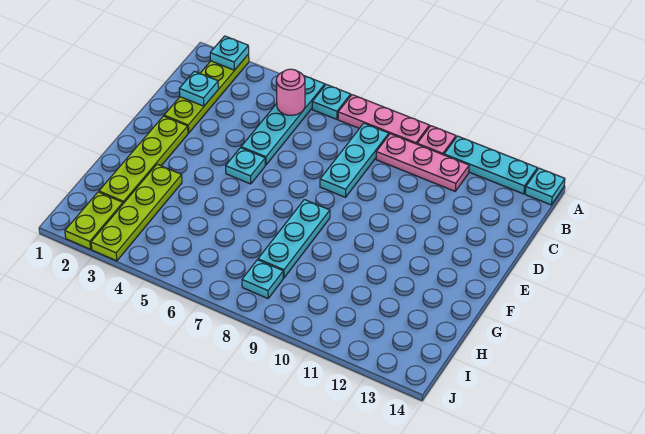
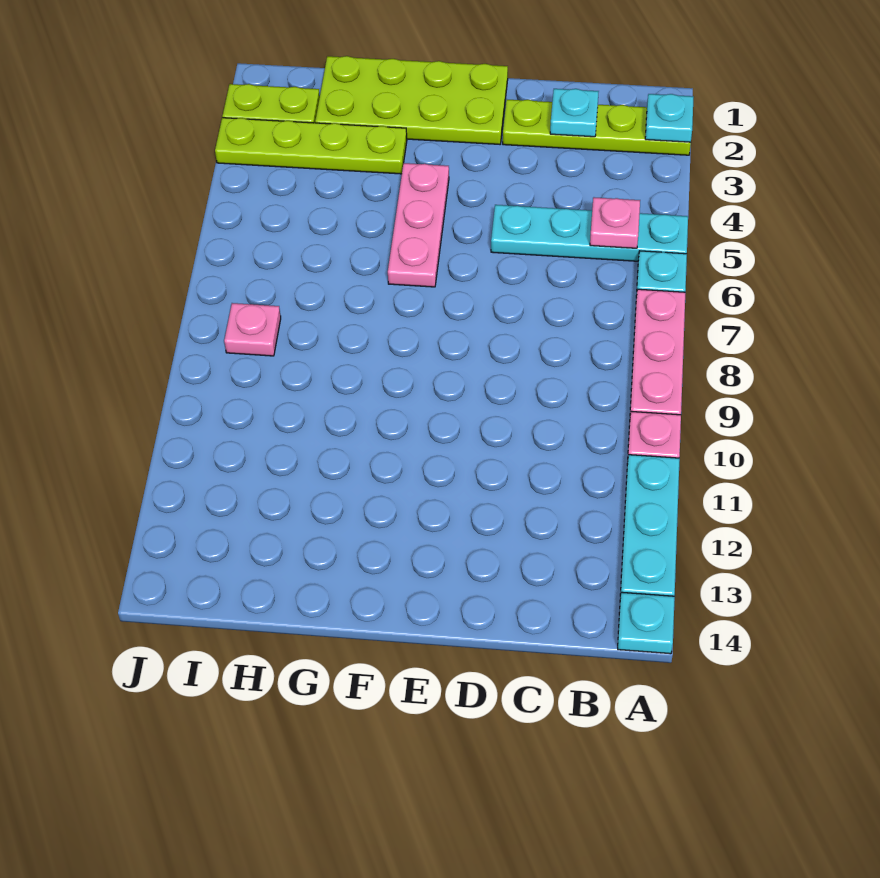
pink 1x1 round brick [276,69,305,115] -> pink 1x1 plate [590,197,640,248]
cyan 1x3 plate [320,123,389,197] -> none
pink 1x3 plate [376,134,469,191] -> pink 1x3 plate moved to [388,163,449,287]
lime 1x4 plate [99,116,188,204] -> lime 2x4 plate [315,56,508,144]
cyan 1x1 plate [226,148,265,184] -> none
cyan 1x3 plate [258,200,330,278] -> none
cyan 1x1 plate [242,260,283,298] -> pink 1x1 plate [224,303,281,356]

